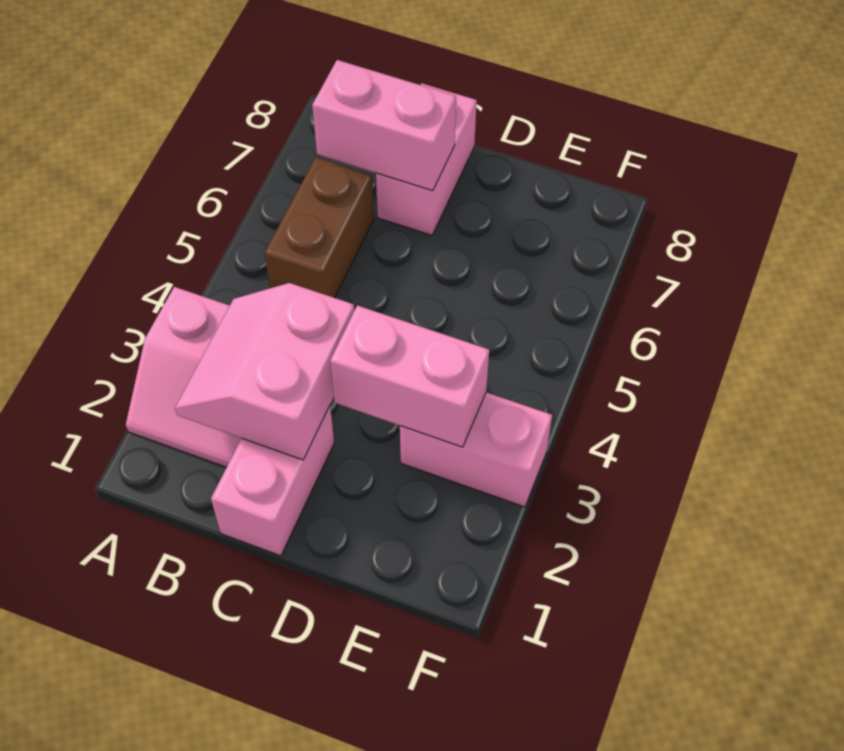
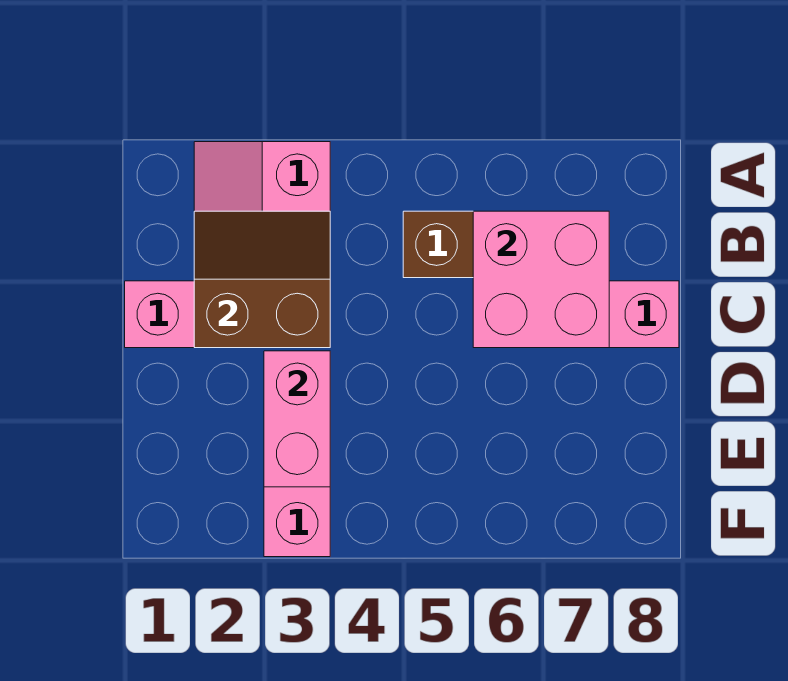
pink 2x2 slope [175,283,354,460] -> brown 2x2 slope [194,211,330,348]
pink 1x2 brick [312,60,456,191] -> pink 2x2 brick [473,211,609,348]

